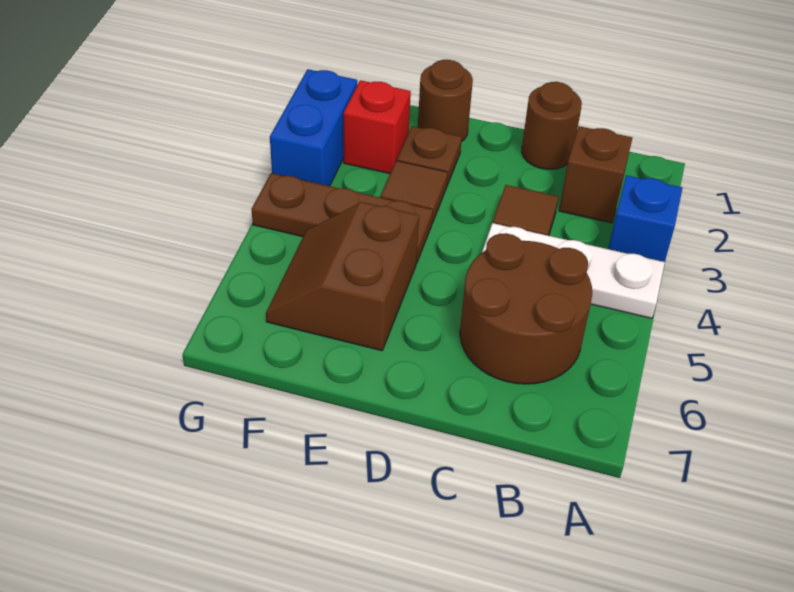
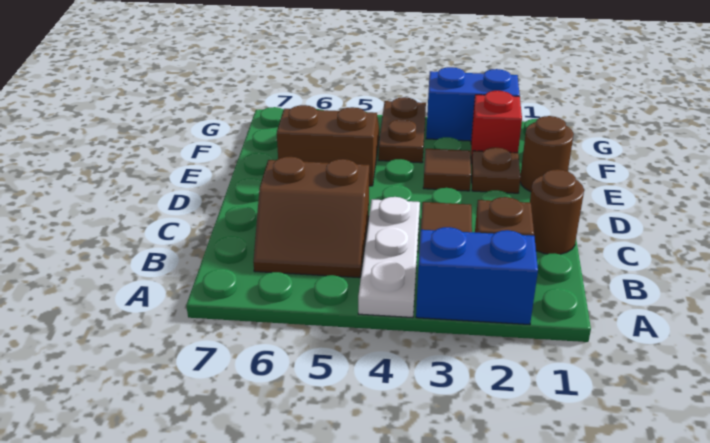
blue 1x1 brick [609,175,682,262] -> blue 1x2 brick [416,227,538,325]
brown 2x2 round brick [460,233,592,384] -> brown 2x2 slope [253,157,369,278]
brown 1x3 plate [252,173,433,263] -> brown 1x2 plate [378,97,426,163]

